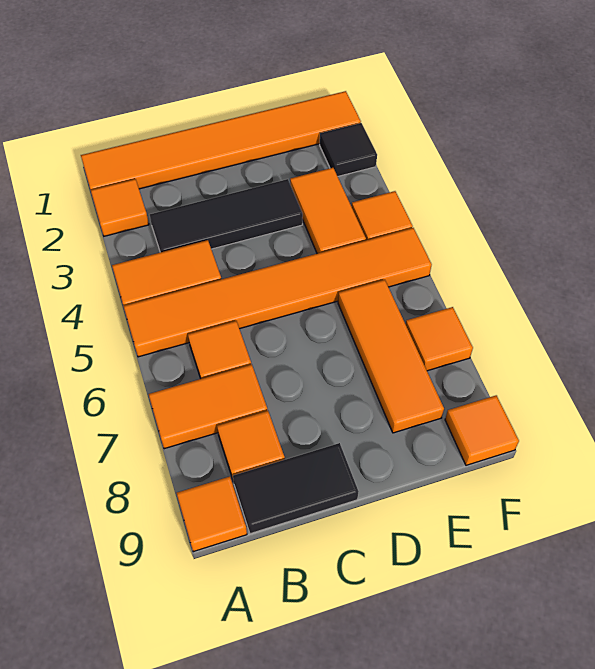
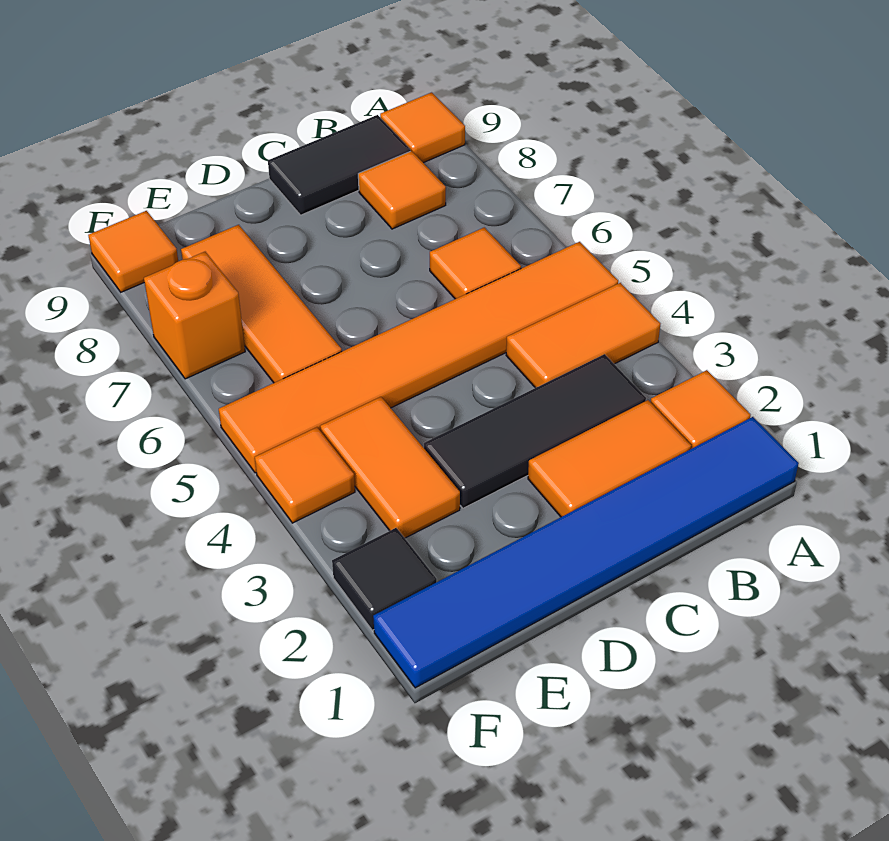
orange 1x6 tile [81,91,361,190] -> blue 1x6 tile [373,417,799,688]
orange 1x2 tile [149,364,268,449] -> orange 1x2 tile moved to [528,400,691,517]
orange 1x1 tile [406,307,473,371] -> orange 1x1 brick [144,252,245,379]

